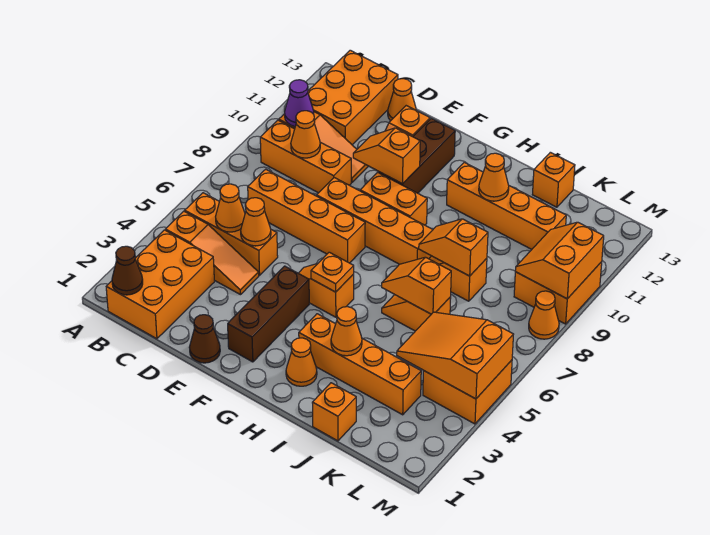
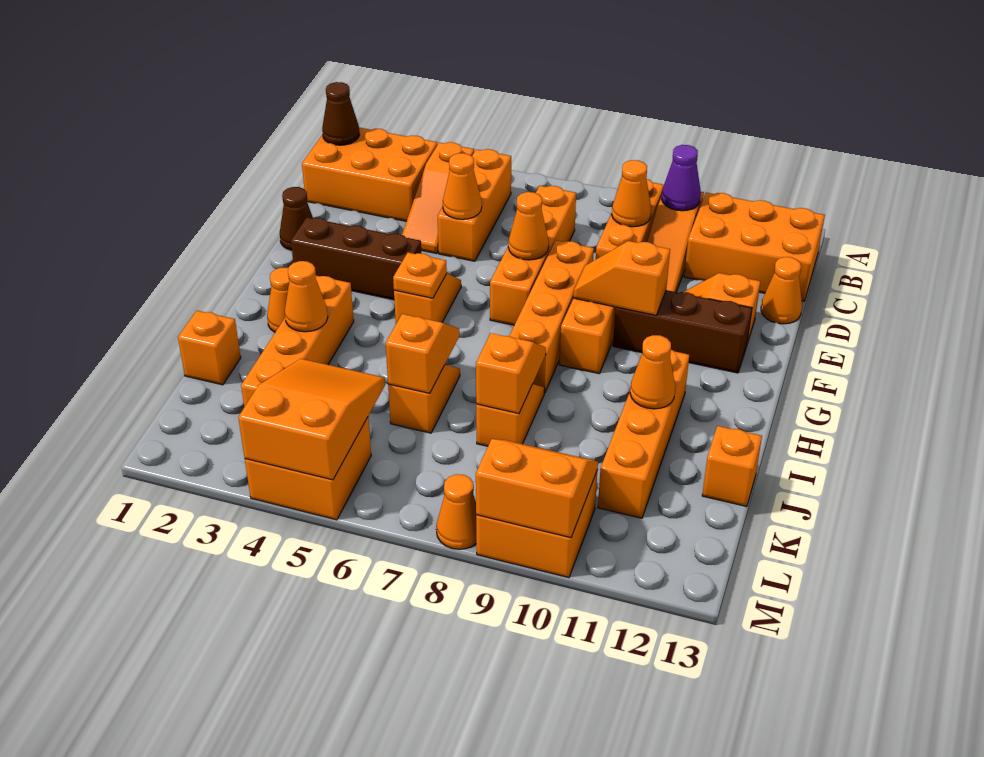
orange 1x1 cone [216,184,245,232] -> orange 1x1 cone moved to [508,192,549,260]
orange 1x2 slope [353,128,420,184] -> orange 1x2 slope turned to [573,241,670,315]

